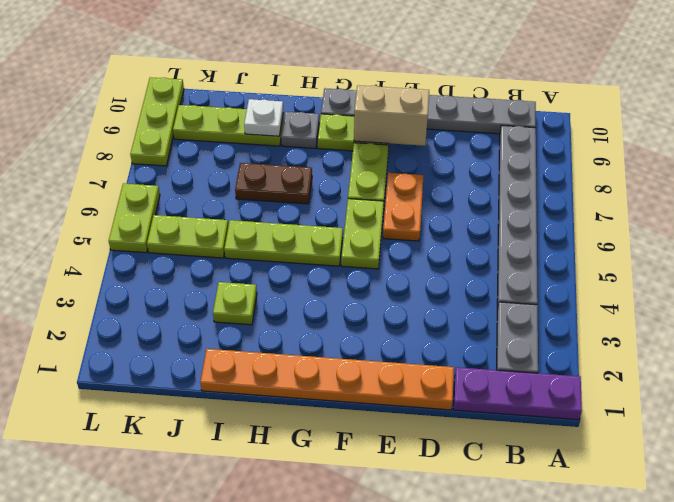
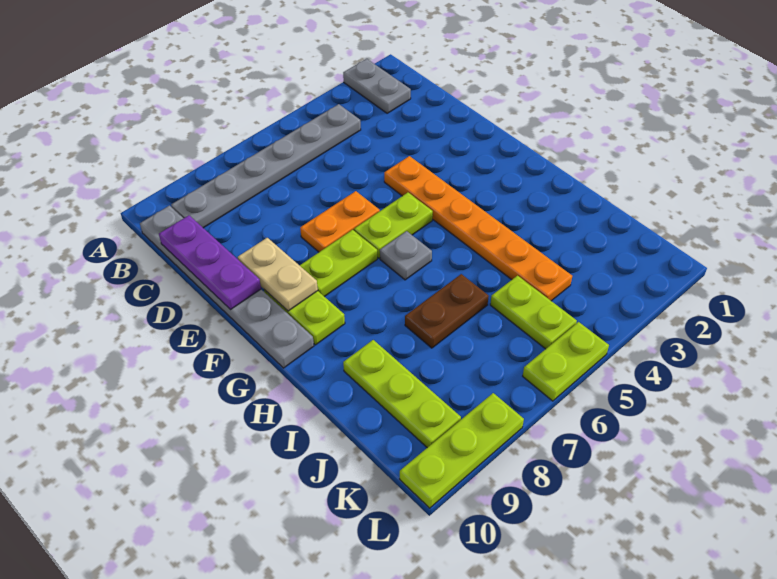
purple 1x3 plate [454,367,582,420] -> purple 1x3 plate moved to [159,215,261,310]
grey 1x2 plate [497,302,538,373] -> grey 1x2 plate turned to [343,59,411,113]
orange 1x6 plate [200,349,454,410] -> orange 1x6 plate moved to [384,156,572,301]
tan 1x2 brick [354,85,429,146] -> tan 1x2 plate [238,238,318,311]
lime 1x3 plate [224,220,343,266] -> none
brown 1x2 plate [235,163,312,204] -> brown 1x2 plate turned to [405,274,489,348]
grey 1x1 plate [281,112,319,148] -> grey 1x1 plate moved to [380,231,432,280]
lime 1x1 plate [213,282,257,325] -> none
white 1x1 plate [244,99,283,136] -> none

